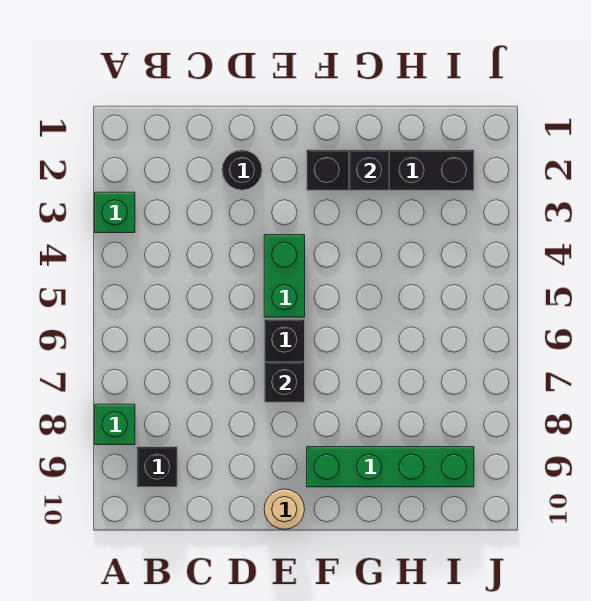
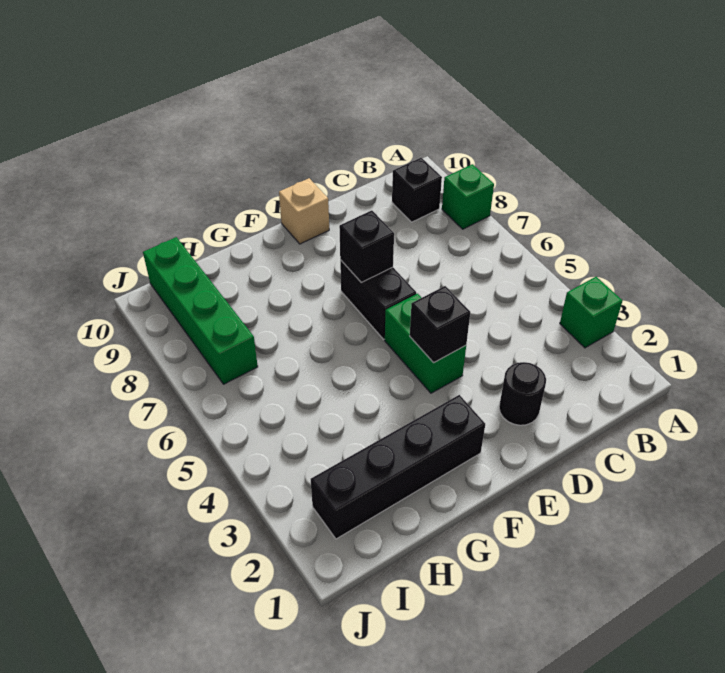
tan 1x1 round brick [264,489,305,529] -> tan 1x1 brick [279,178,329,244]
green 1x4 brick [307,447,474,487] -> green 1x4 brick turned to [143,237,258,384]
black 1x1 brick [349,150,389,190] -> black 1x1 brick moved to [410,286,470,363]

